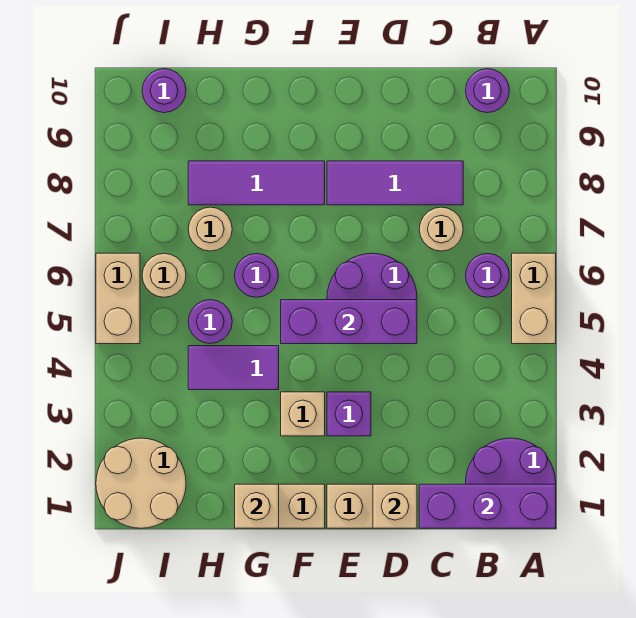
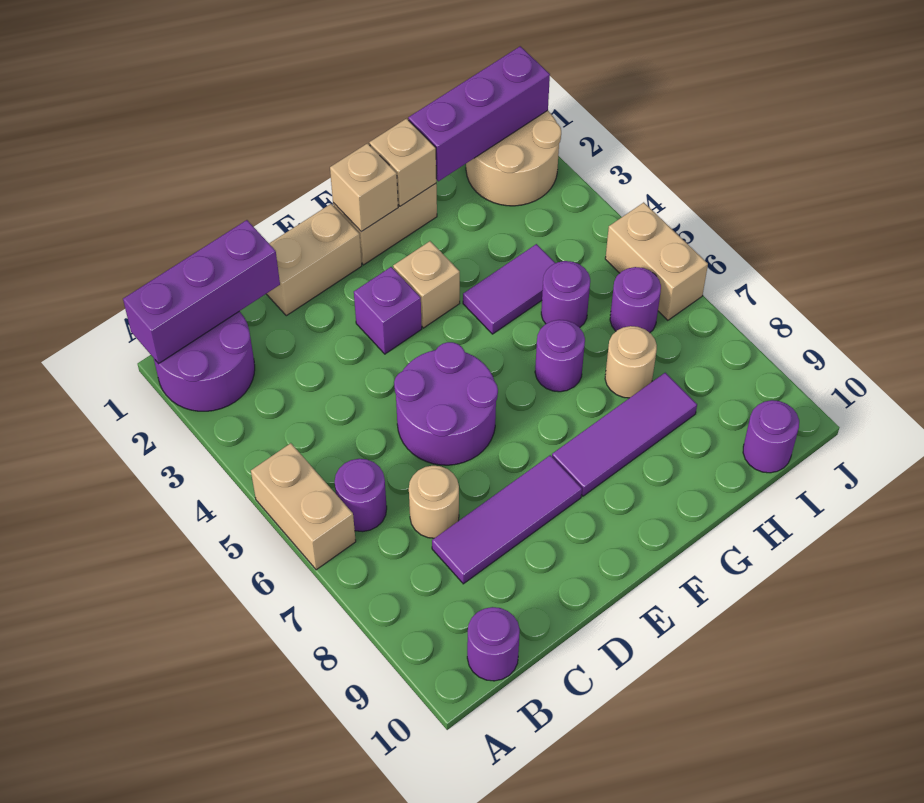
tan 1x1 brick [373,484,417,528] -> tan 1x1 brick moved to [330,143,398,232]
purple 1x3 brick [281,300,417,344] -> purple 1x3 brick moved to [408,46,550,181]
tan 1x1 round brick [142,253,186,297] -> purple 1x1 round brick [610,267,661,333]

